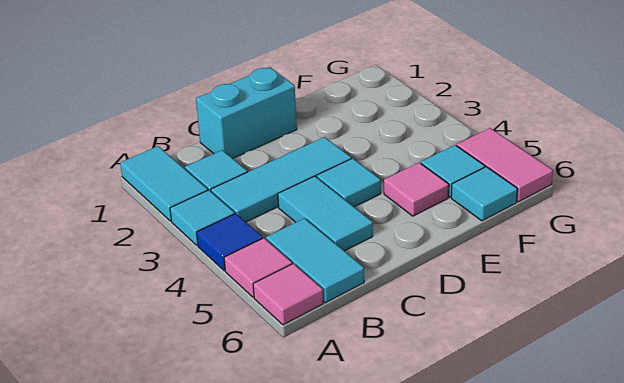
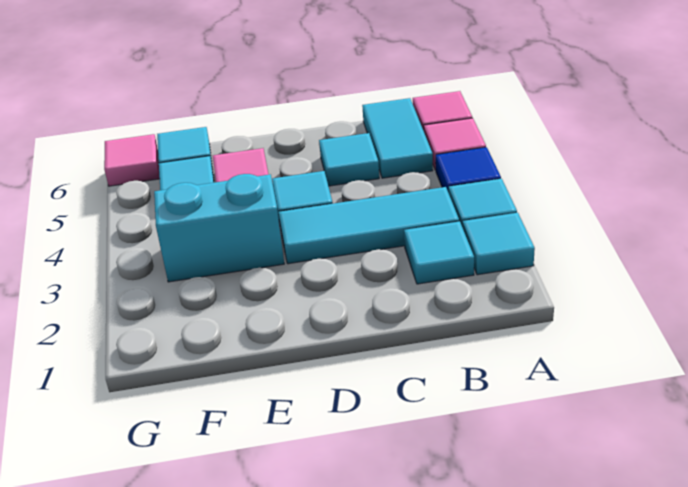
cyan 1x2 tile [120,146,208,221] -> cyan 1x1 tile [463,213,535,275]
cyan 1x2 brick [196,67,297,158] -> cyan 1x2 brick moved to [154,174,284,282]
cyan 1x2 tile [278,176,373,251] -> cyan 1x1 tile [319,133,379,186]
pink 1x2 tile [457,128,553,202] -> pink 1x1 tile [104,134,160,186]

